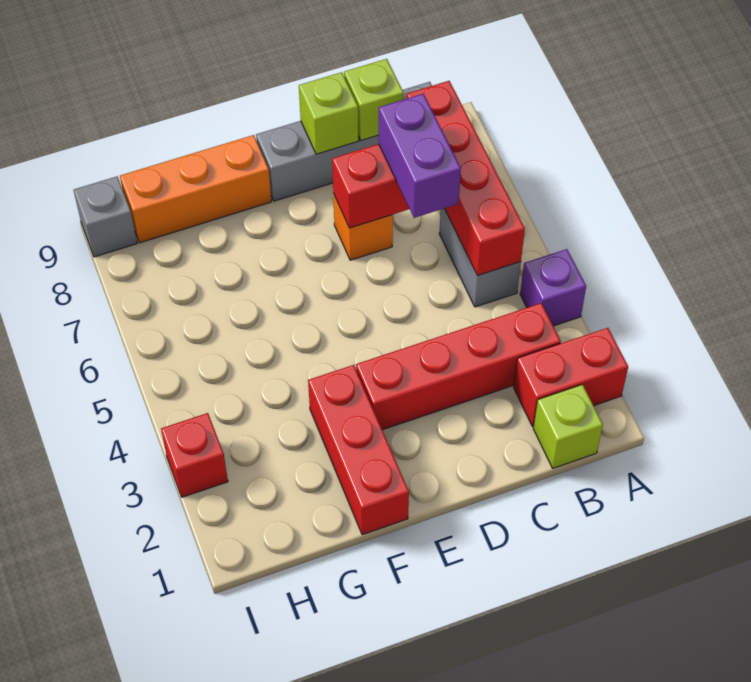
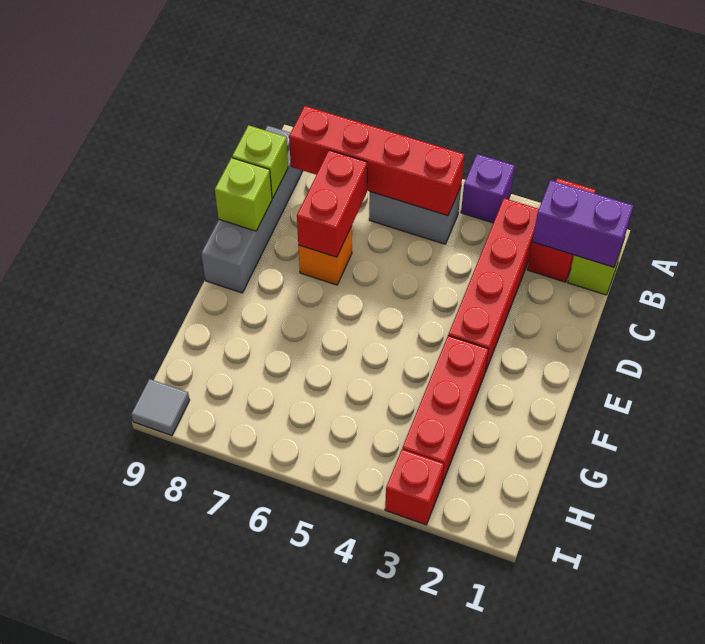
purple 1x2 brick [378,94,461,218] -> purple 1x2 brick moved to [532,180,633,267]
red 1x3 brick [308,365,409,535] -> red 1x3 brick turned to [402,336,488,485]
orange 1x3 brick [120,135,271,243] -> none
grey 1x1 brick [74,177,137,257] -> grey 1x1 tile [131,379,190,436]

